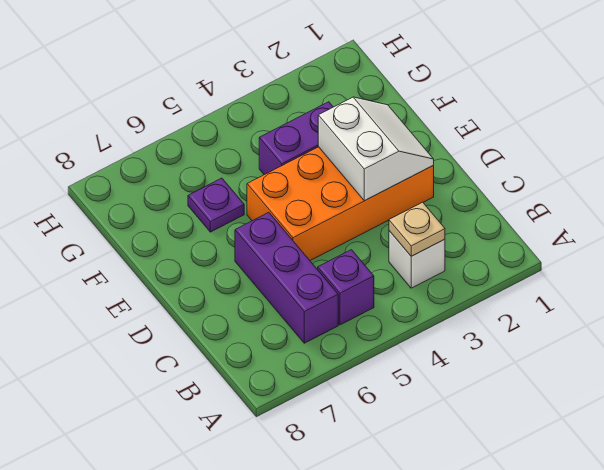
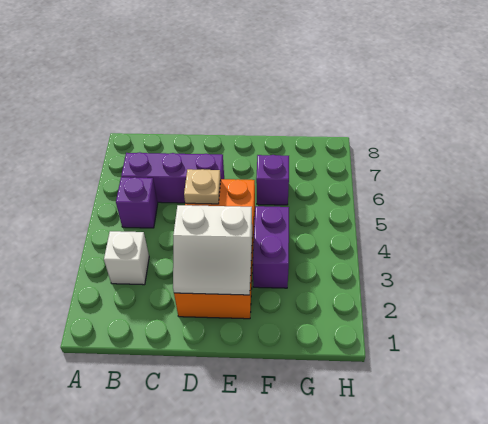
tan 1x1 plate [389,202,445,256] -> tan 1x1 plate moved to [184,169,221,204]
purple 1x1 plate [188,178,244,232] -> purple 1x1 brick [256,155,289,205]

